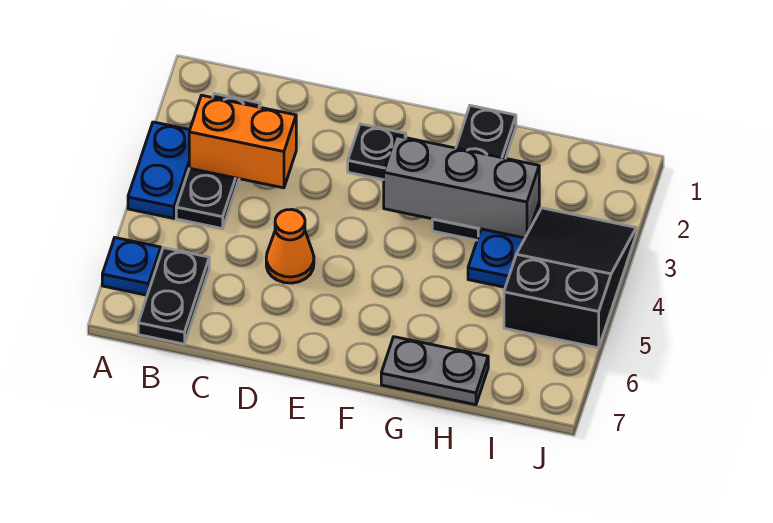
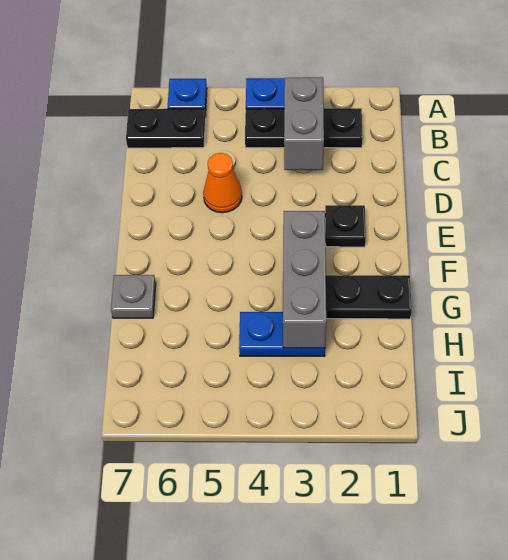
orange 1x2 brick [189,95,296,188] -> grey 1x2 brick [284,77,324,170]
grey 1x2 plate [381,337,488,405] -> grey 1x1 plate [111,275,156,318]
black 2x3 slope [504,208,636,348] -> none

